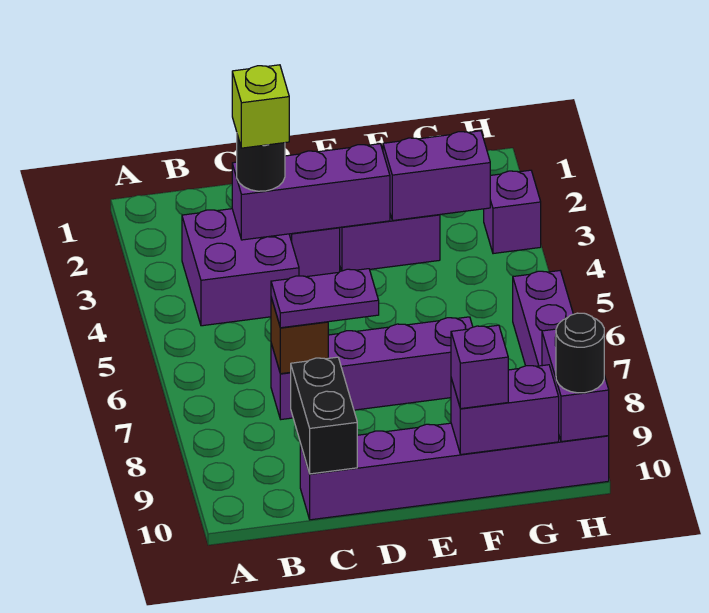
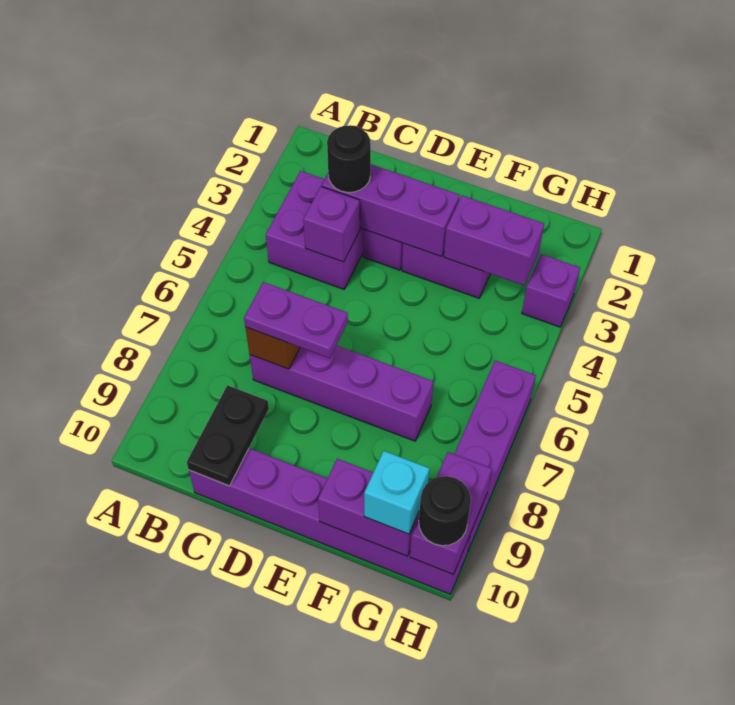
lime 1x1 brick [232,65,289,148] -> none
black 1x2 brick [291,357,357,474] -> black 1x2 plate [187,385,269,486]
purple 1x1 brick [451,325,508,409] -> purple 1x1 brick moved to [303,187,360,262]
none -> cyan 1x1 brick [364,451,429,534]

